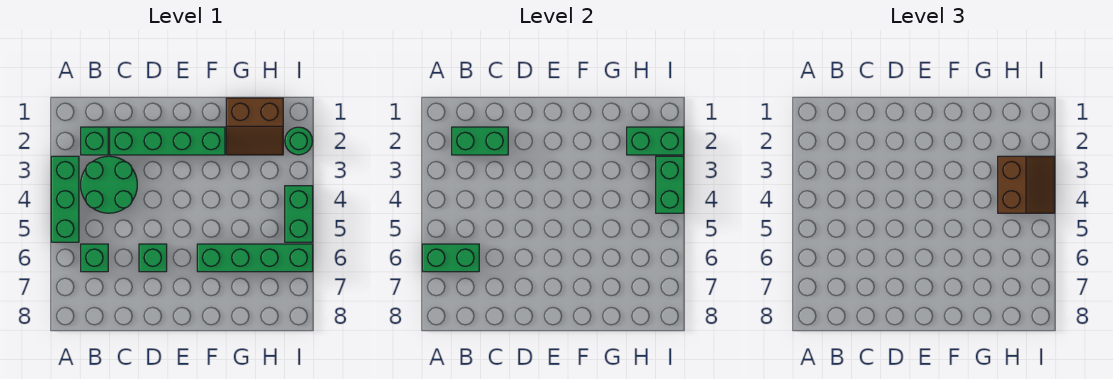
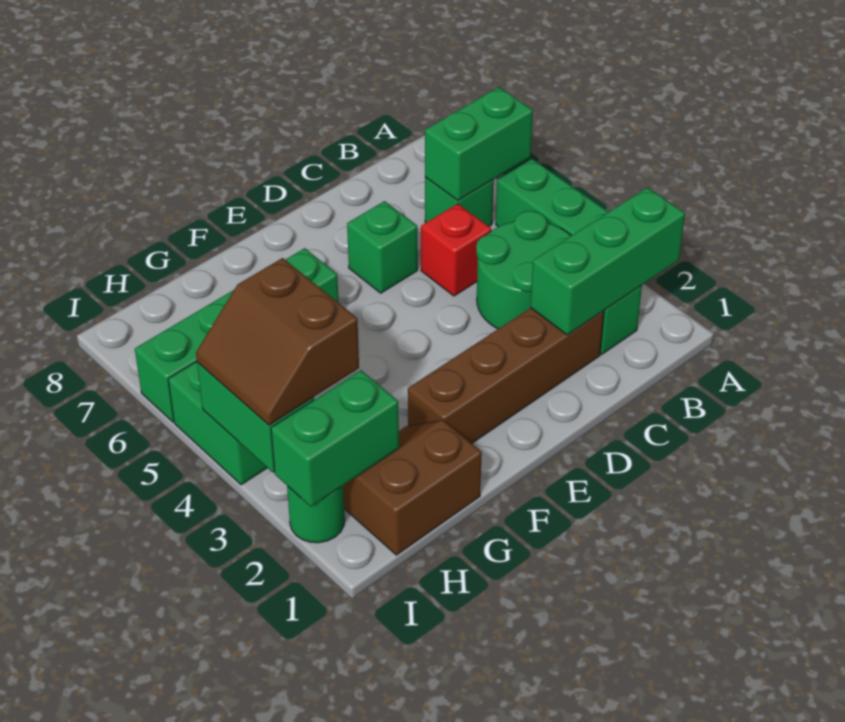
green 1x2 brick [452,127,508,155] -> green 1x3 brick [530,187,685,335]
green 1x4 brick [110,127,225,155] -> brown 1x4 brick [408,308,604,443]
none -> red 1x1 brick [421,204,491,296]

